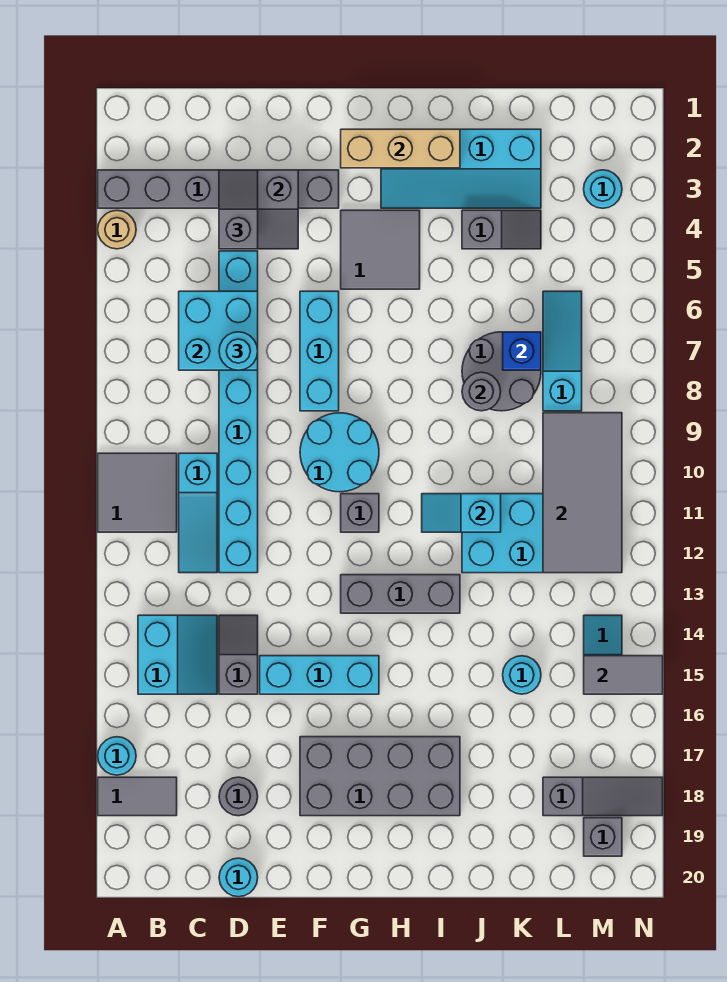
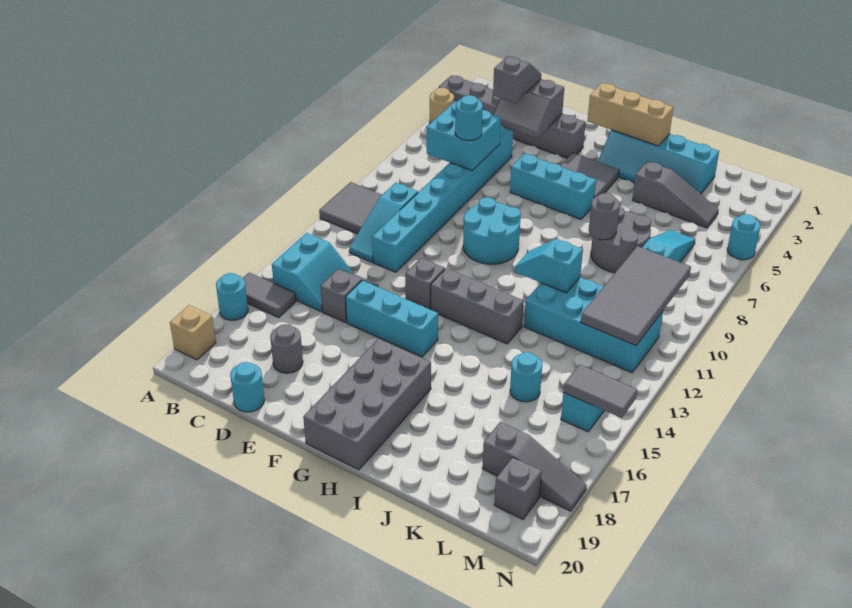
grey 1x2 tile [98,777,177,816] -> grey 1x2 tile moved to [243,273,296,318]
none -> tan 1x1 brick [170,305,216,360]
cyan 1x3 brick [300,291,339,411] -> cyan 1x3 brick turned to [510,154,596,219]
grey 2x4 brick [300,737,460,816] -> grey 2x4 brick turned to [303,339,431,470]
grey 1x1 brick [341,494,379,532] -> grey 1x1 brick moved to [405,258,445,309]
grey 1x2 slope [462,210,541,249] -> grey 1x3 slope [632,161,719,228]
blue 1x1 brick [503,332,541,370] -> none
cyan 1x1 round brick [584,170,622,208] -> cyan 1x1 round brick moved to [727,214,760,260]

